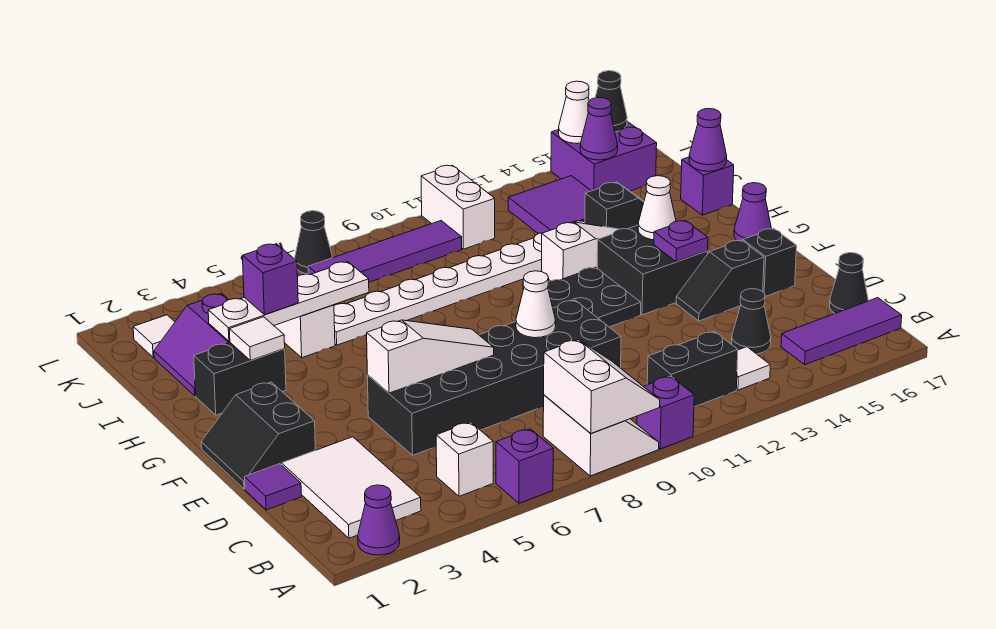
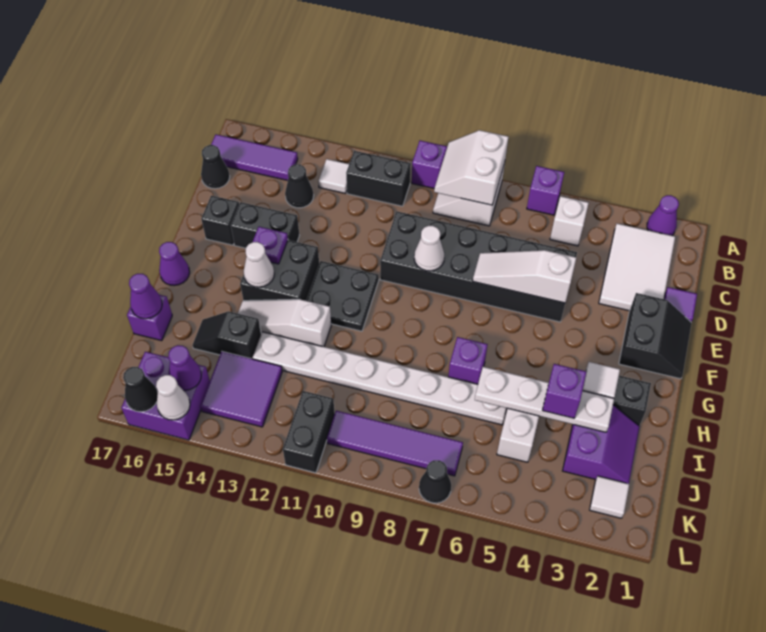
black 1x2 slope [676,240,764,321] -> black 1x2 brick [231,202,299,248]
none -> purple 1x1 brick [448,337,488,384]
white 1x2 brick [421,165,495,249] -> black 1x2 brick [283,391,335,473]

